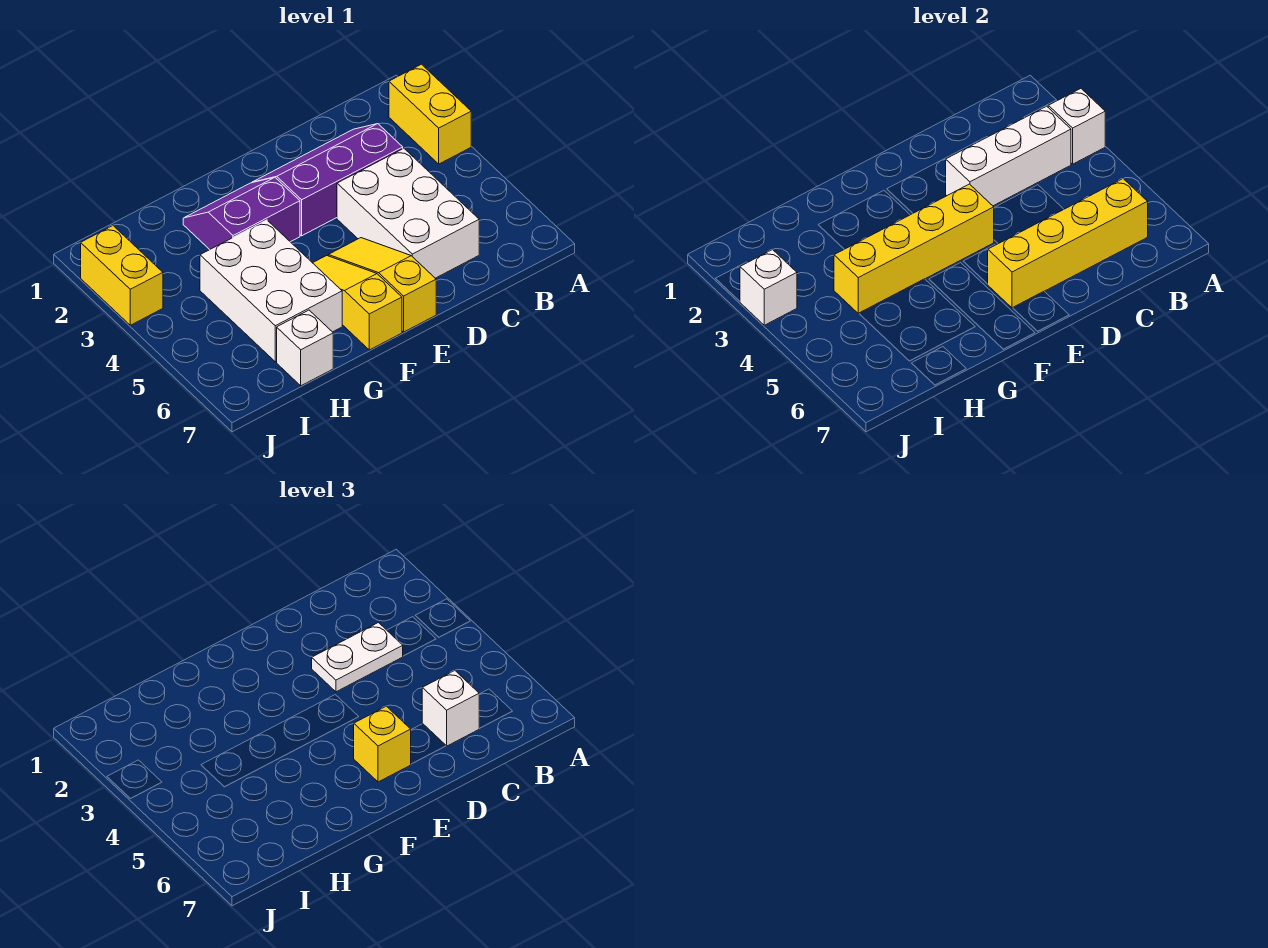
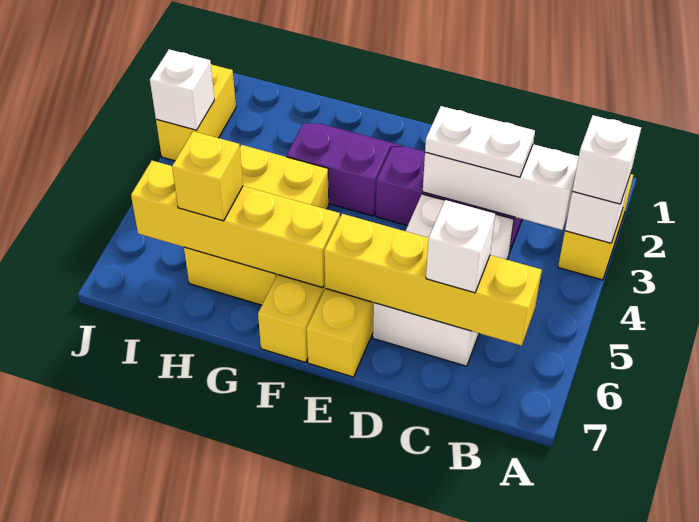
yellow 1x4 brick [834,184,994,314] -> yellow 1x4 brick moved to [131,161,340,288]
yellow 1x1 brick [354,706,411,782] -> yellow 1x1 brick moved to [172,131,243,221]
white 2x3 brick [200,220,342,362] -> yellow 2x3 brick [184,145,329,305]
white 1x1 brick [277,310,333,386] -> white 1x1 brick moved to [572,115,641,204]

